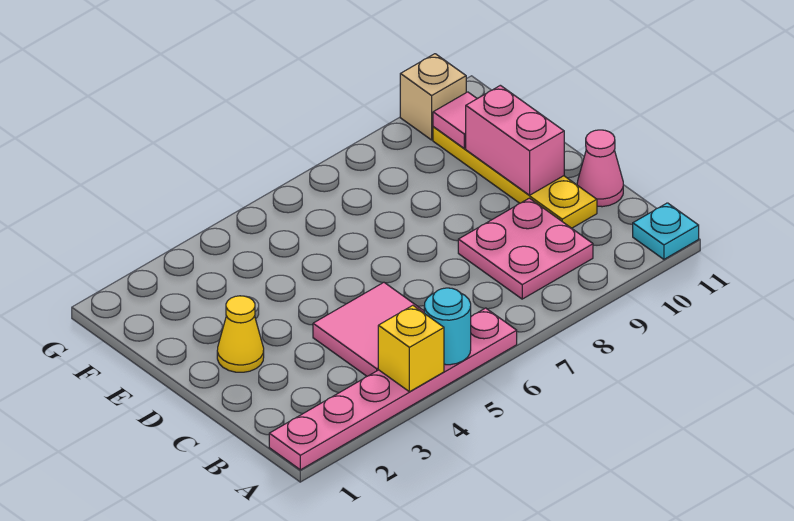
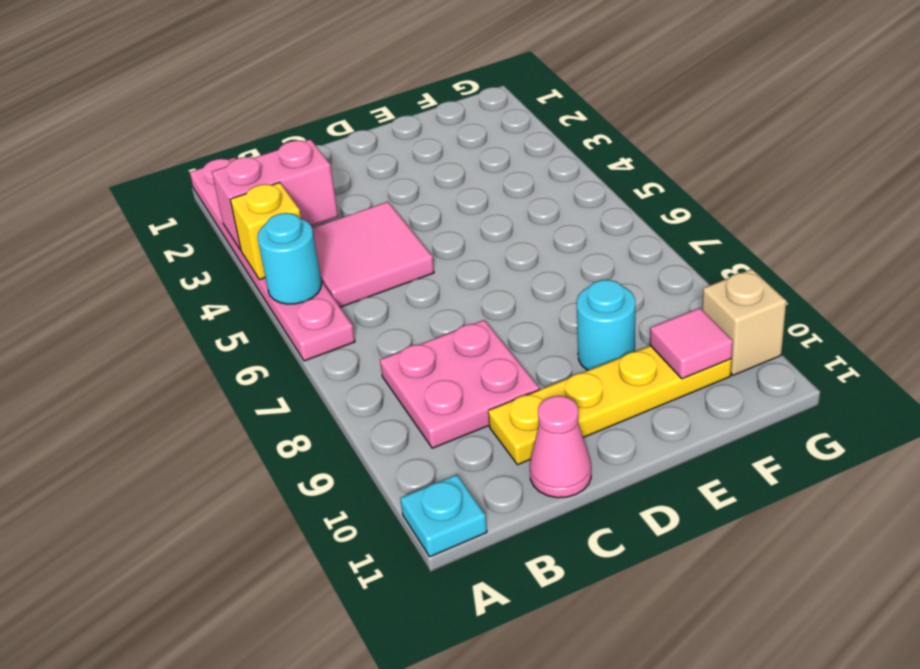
yellow 1x1 cone [217,296,264,372] -> none
pink 1x2 brick [466,85,564,195] -> pink 1x2 brick moved to [212,139,338,250]
none -> cyan 1x1 round brick [577,280,635,370]

